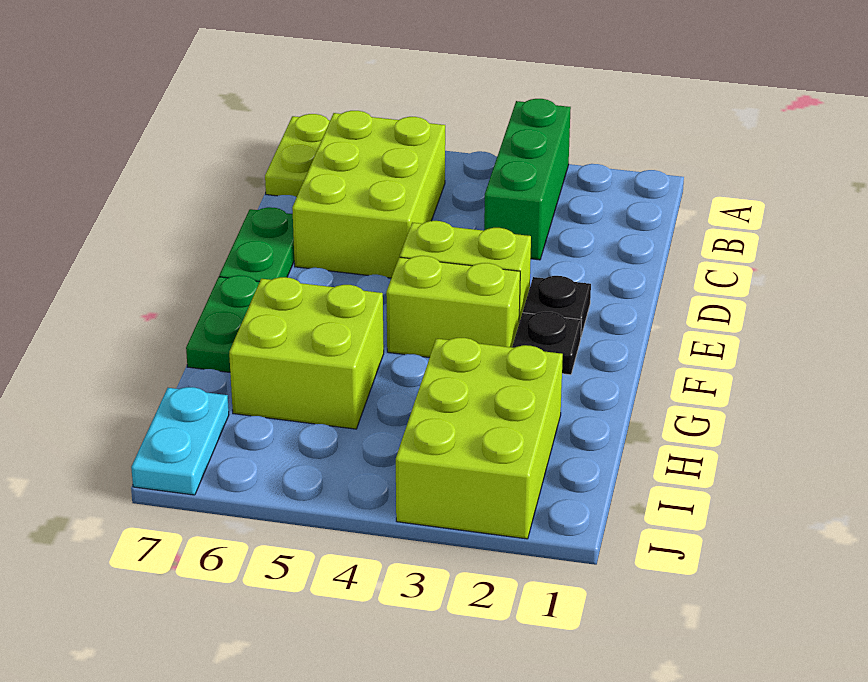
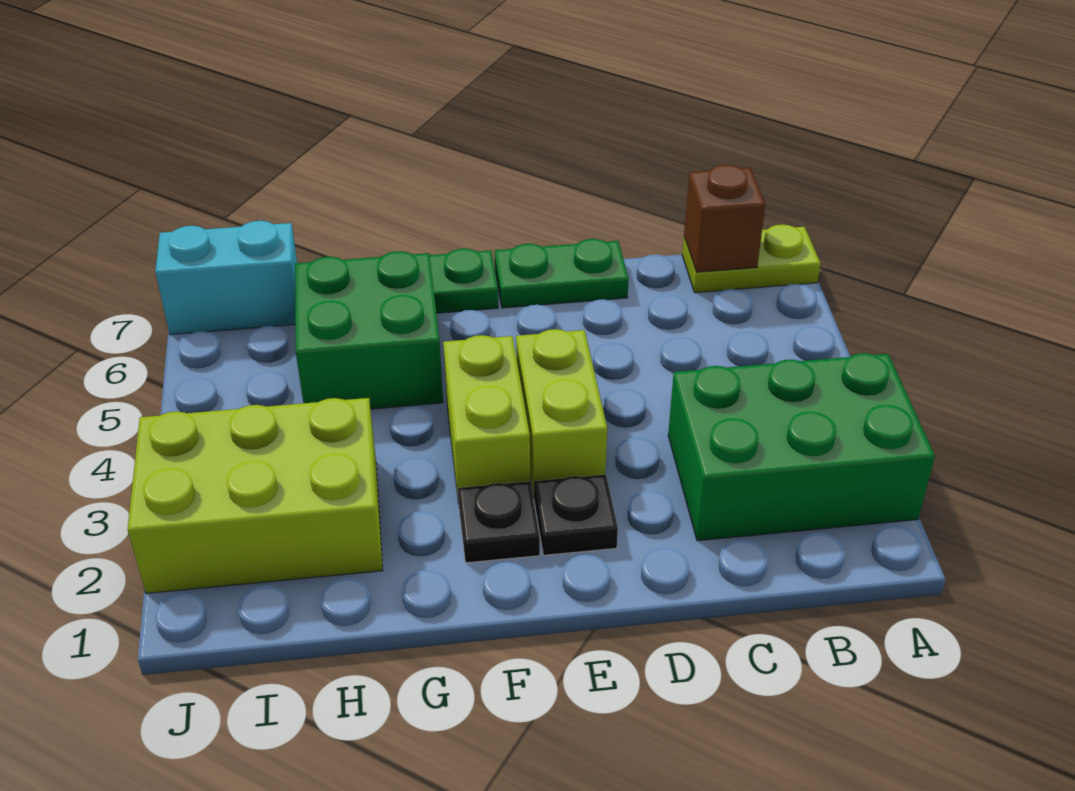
green 1x3 brick [484,99,571,260] -> green 2x3 brick [668,353,935,541]
lime 2x3 brick [292,111,445,278] -> none
none -> brown 1x1 brick [684,165,765,272]
lime 2x2 brick [229,277,384,429] -> green 2x2 brick [295,251,443,409]
cyan 1x2 plate [131,387,229,495] -> cyan 1x2 brick [155,221,297,335]

